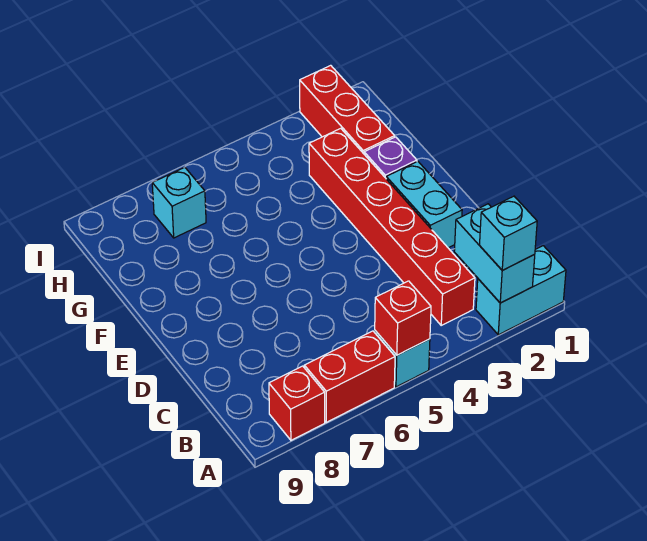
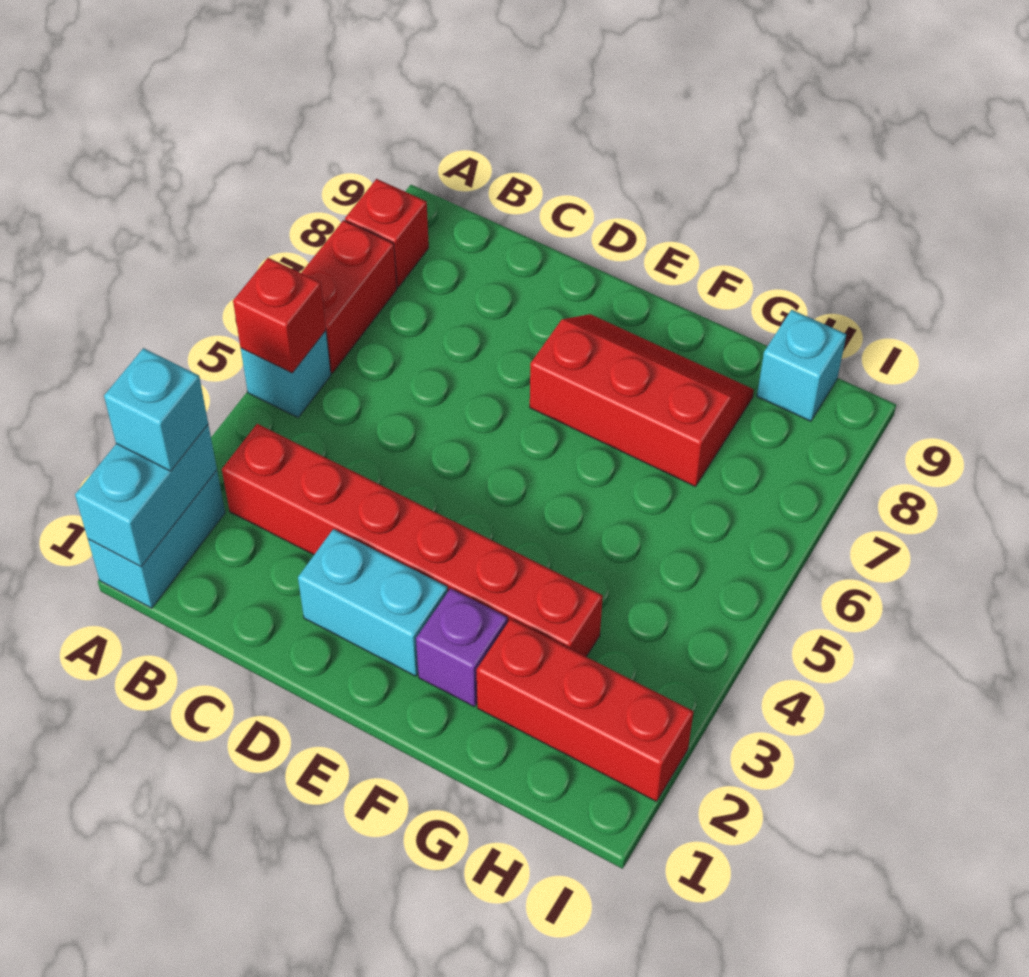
cyan 1x2 brick [454,204,535,303] -> cyan 1x2 brick turned to [75,425,217,566]
none -> red 2x3 slope [530,314,754,487]
cyan 1x1 brick [152,167,206,238] -> cyan 1x1 brick moved to [757,310,846,421]

